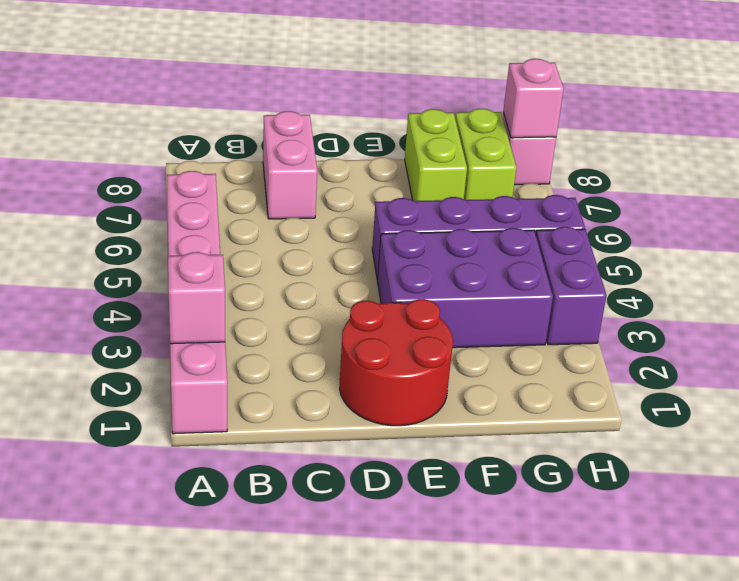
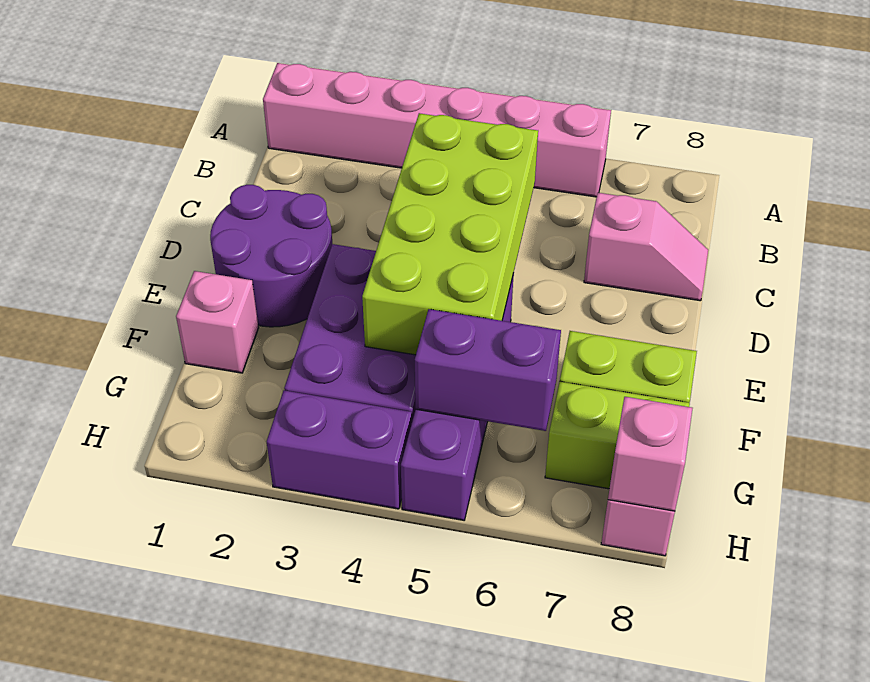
pink 1x1 brick [168,252,225,344] -> pink 1x1 brick moved to [176,271,259,373]
none -> lime 2x4 brick [362,113,538,355]
pink 1x2 brick [263,111,317,219] -> pink 1x2 slope [584,193,708,301]
red 2x2 round brick [340,299,453,426] -> purple 2x2 round brick [210,185,332,327]
none -> purple 1x2 brick [415,309,561,431]

